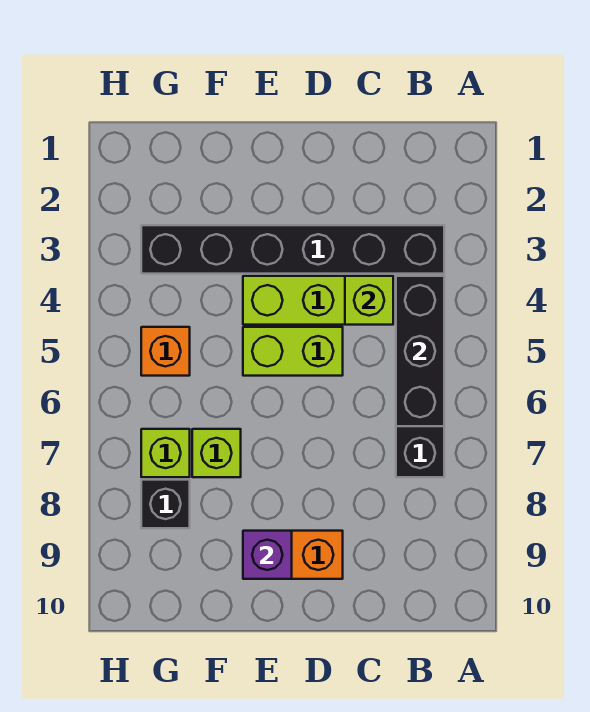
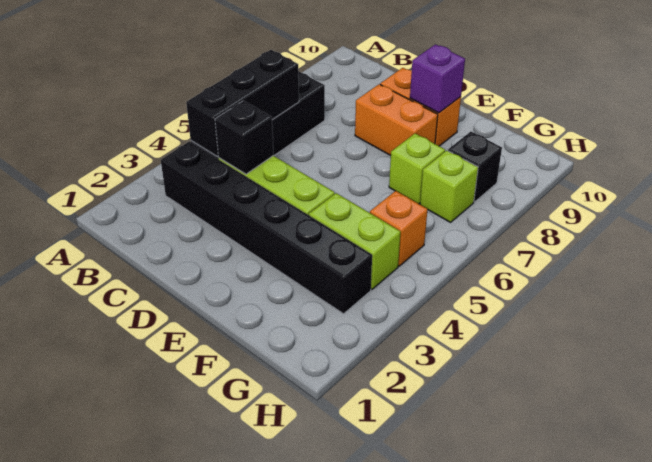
lime 1x1 brick [345,276,393,325] -> black 1x1 brick [215,101,273,174]
lime 1x2 brick [243,327,343,376] -> lime 1x2 brick moved to [309,193,400,289]
none -> orange 1x2 brick [355,84,438,156]

